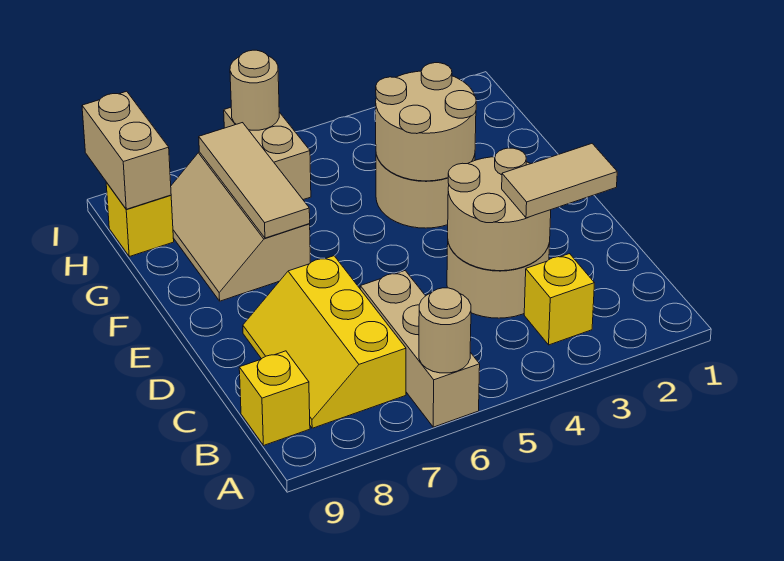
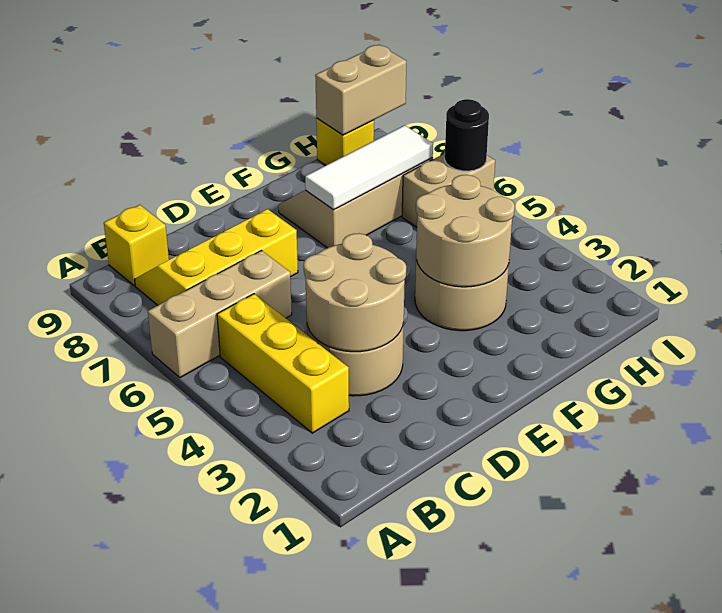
tan 1x1 round brick [419,288,471,373] -> none
yellow 1x1 brick [524,254,594,345] -> yellow 1x3 brick [217,294,349,433]
tan 1x2 tile [502,144,617,218] -> none
tan 1x3 tile [199,123,310,238] -> white 1x3 tile [305,125,433,210]
tan 1x1 round brick [230,50,279,130] -> black 1x1 round brick [445,99,489,171]

